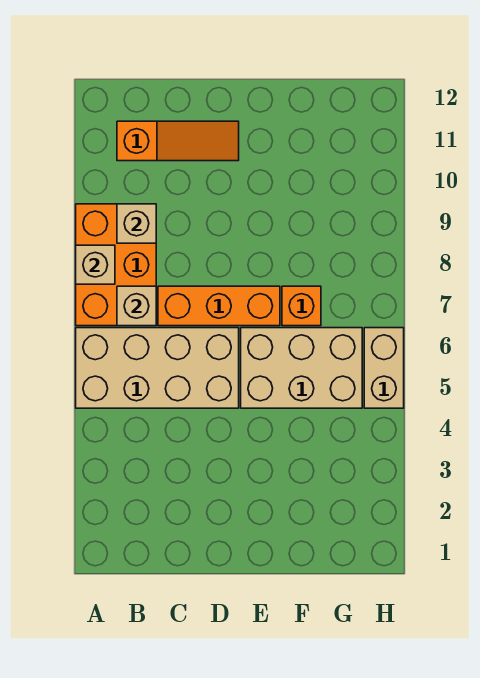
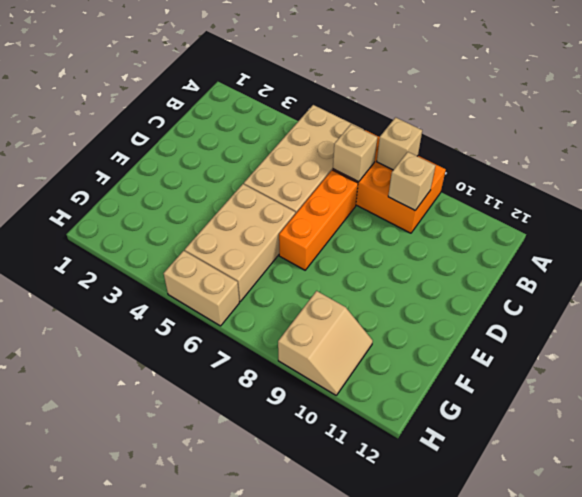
orange 1x3 slope [117,121,239,161] -> none
orange 1x1 brick [282,286,321,326] -> none
none -> tan 2x2 slope [278,291,373,395]

